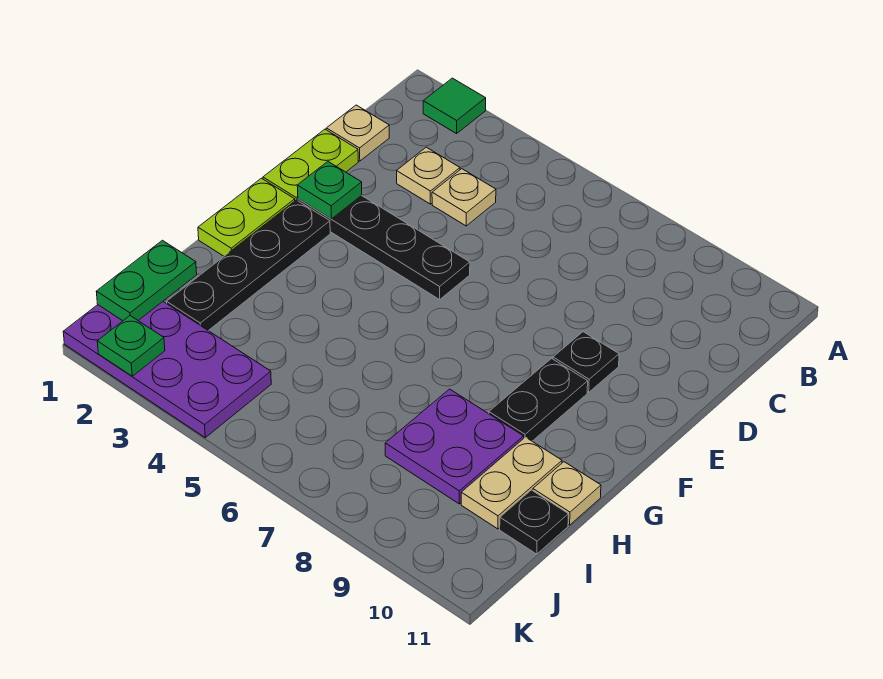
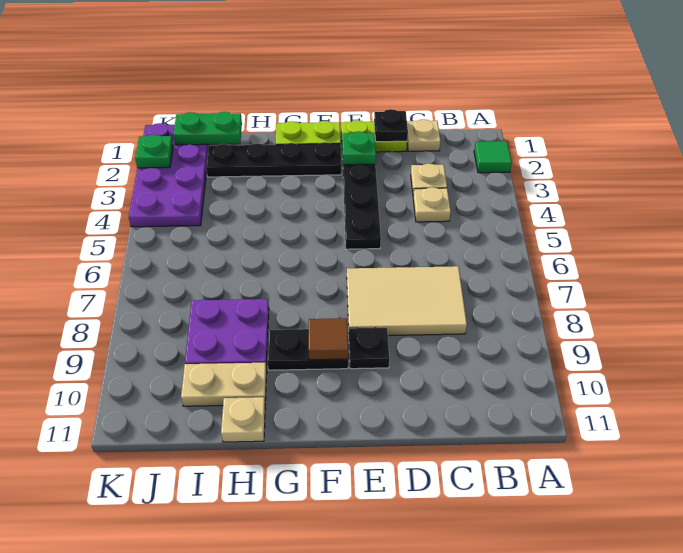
none -> tan 2x3 tile [347,266,467,336]
none -> brown 1x1 tile [308,318,348,360]
black 1x1 plate [500,490,568,554] -> black 1x1 plate moved to [374,109,408,142]

